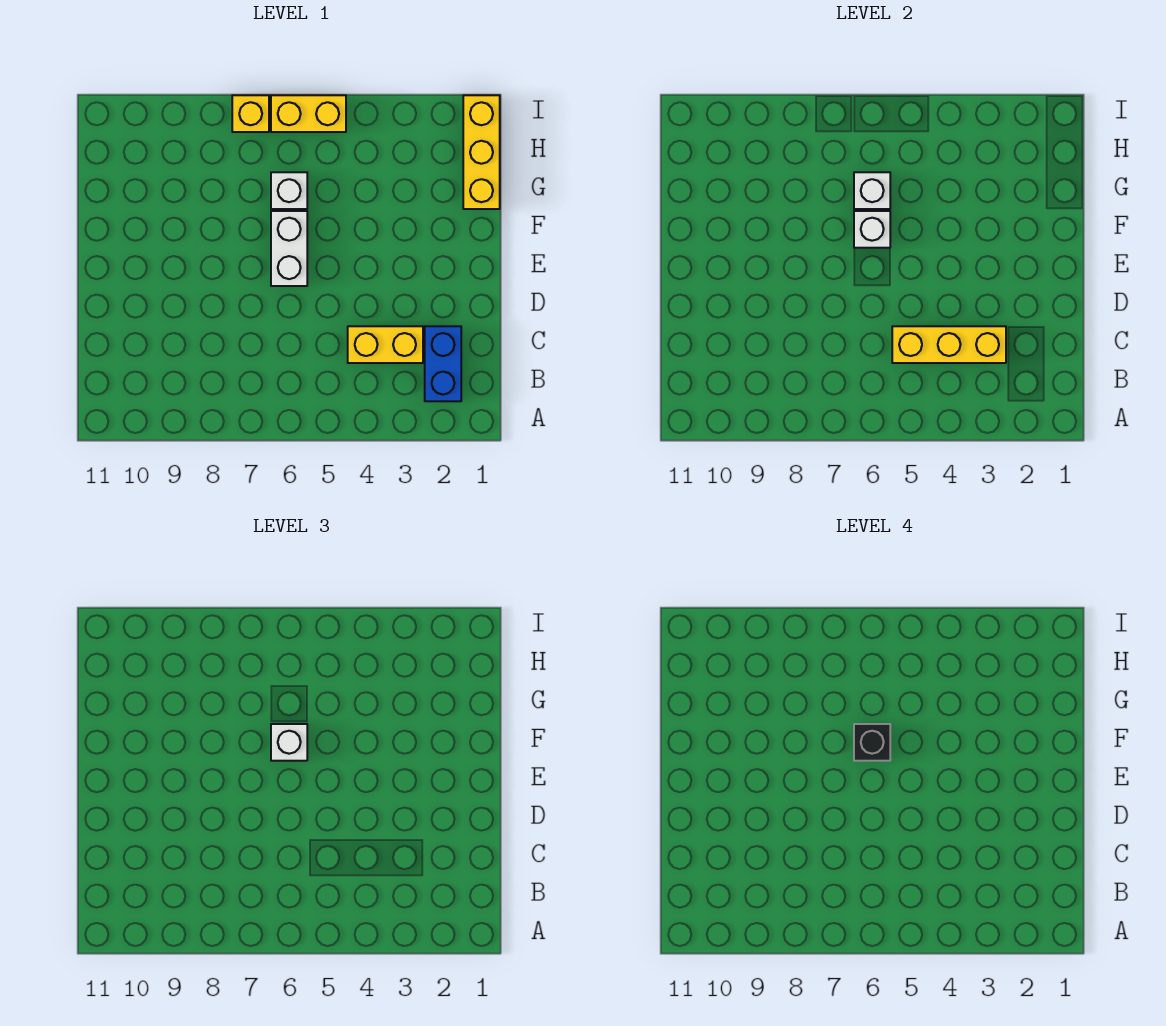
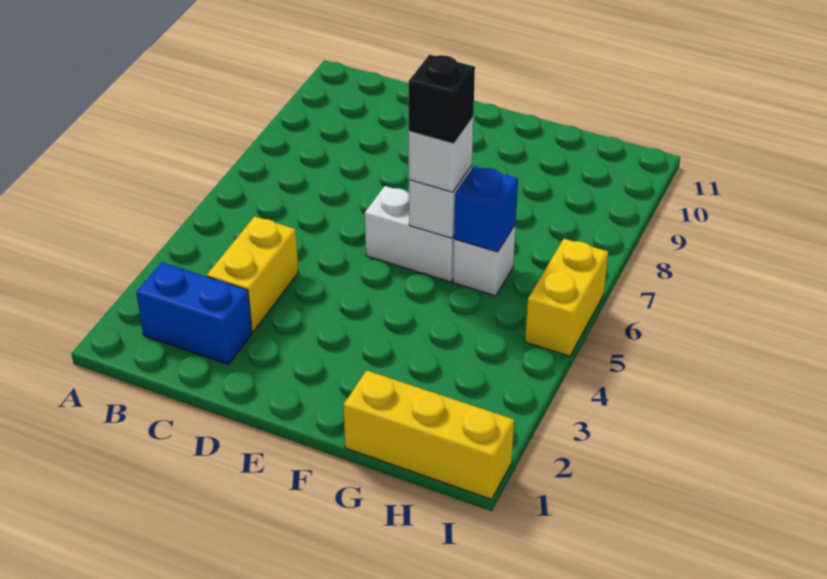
yellow 1x3 brick [892,326,1006,363] -> none
white 1x1 brick [854,172,890,209] -> blue 1x1 brick [454,166,518,252]
yellow 1x1 brick [232,95,269,132] -> none

